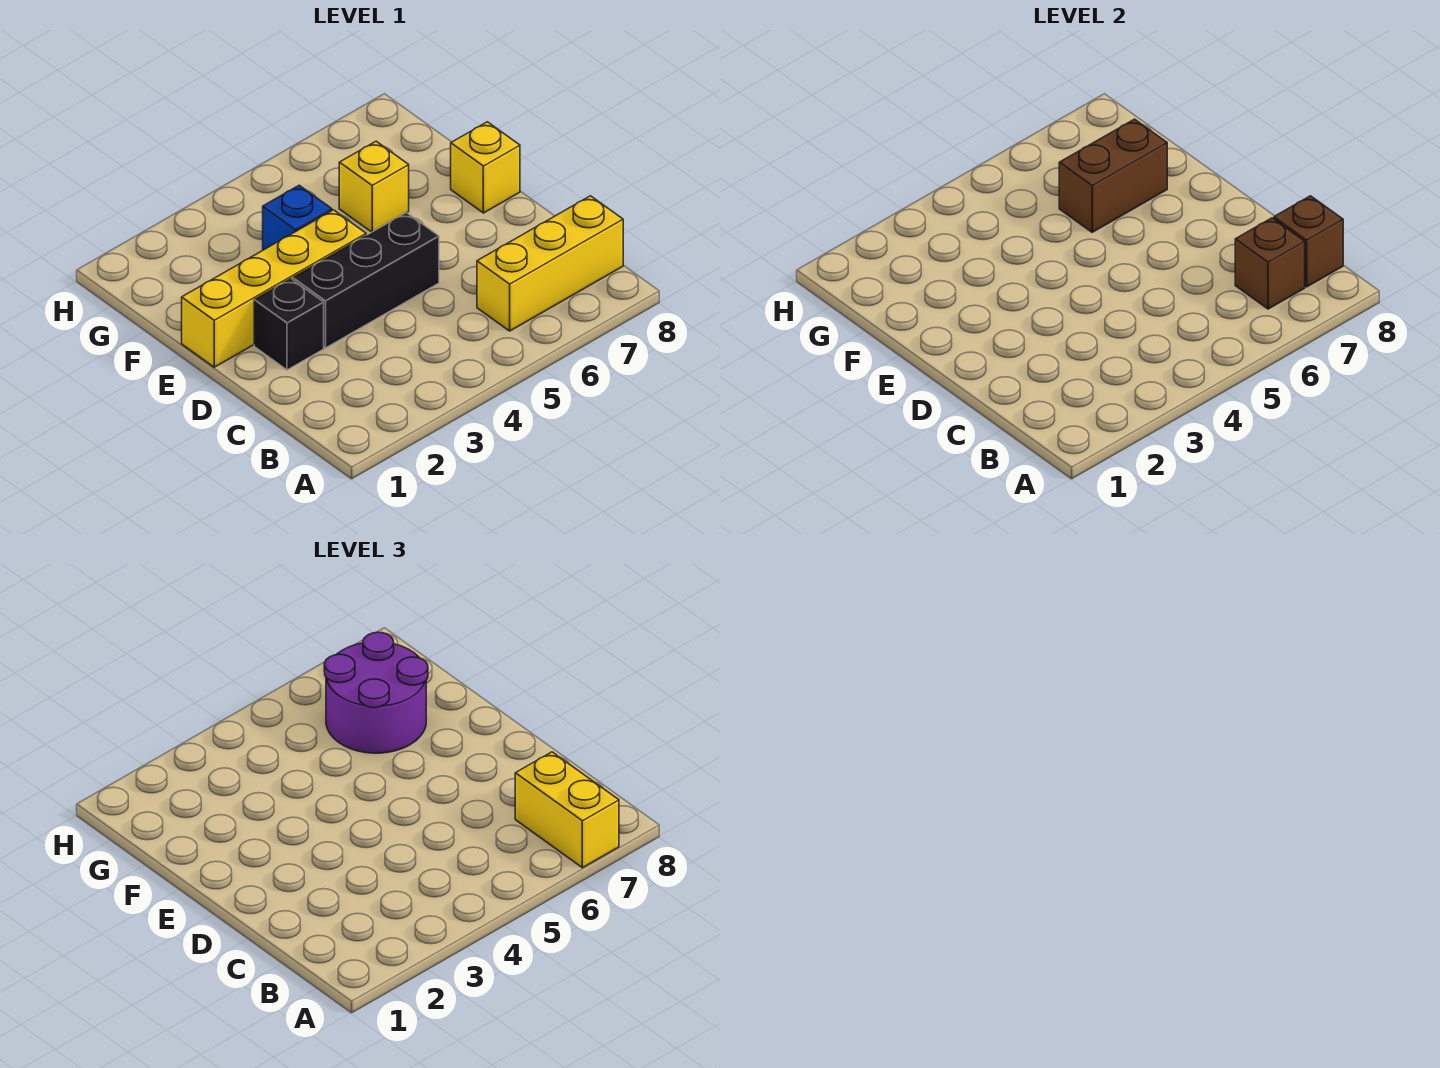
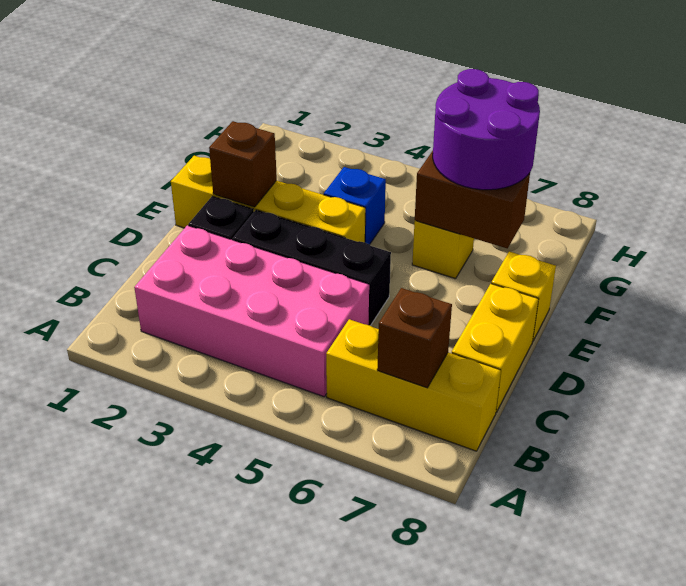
yellow 1x2 brick [515,752,619,868] -> yellow 1x2 brick moved to [452,284,538,412]
none -> pink 2x4 brick [134,225,369,397]
brown 1x1 brick [1274,196,1343,287] -> brown 1x1 brick moved to [209,121,277,207]

